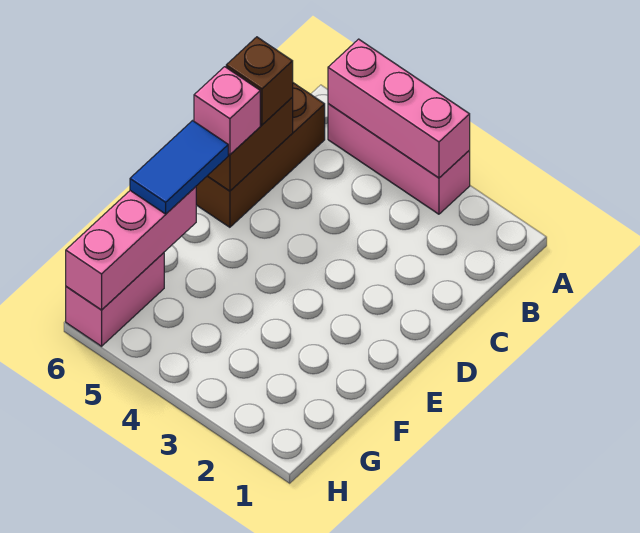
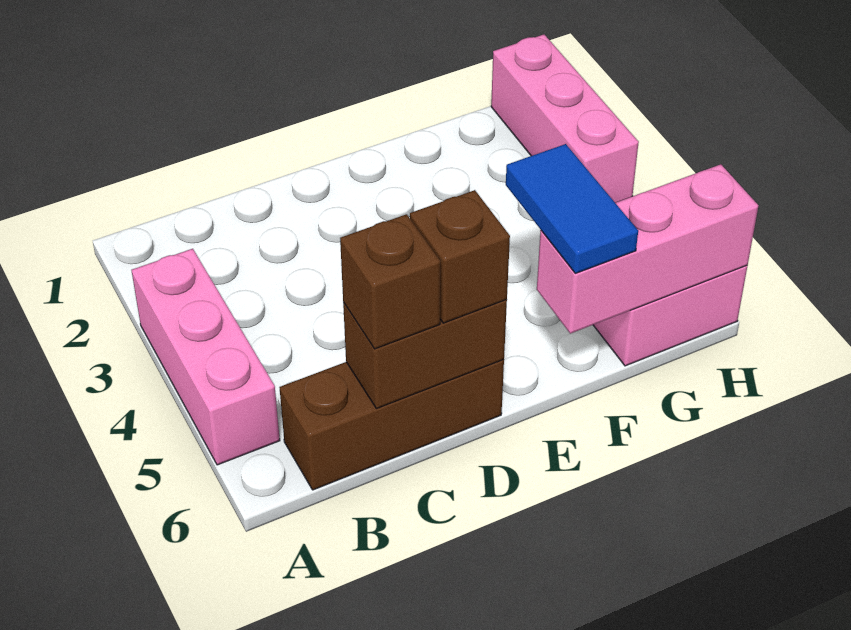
pink 1x3 brick [328,39,470,178] -> pink 1x3 brick moved to [491,35,639,203]
pink 1x1 brick [194,67,260,155] -> brown 1x1 brick [410,190,510,323]
blue 1x2 tile [130,121,228,214] -> blue 1x2 tile turned to [506,144,638,273]

